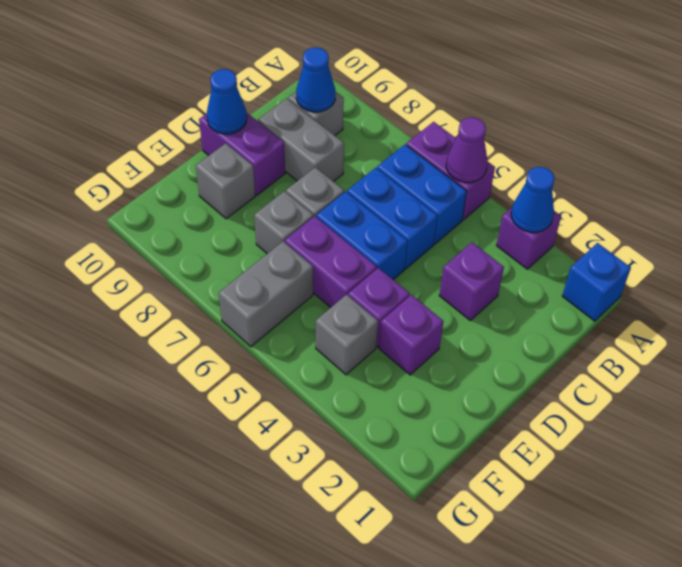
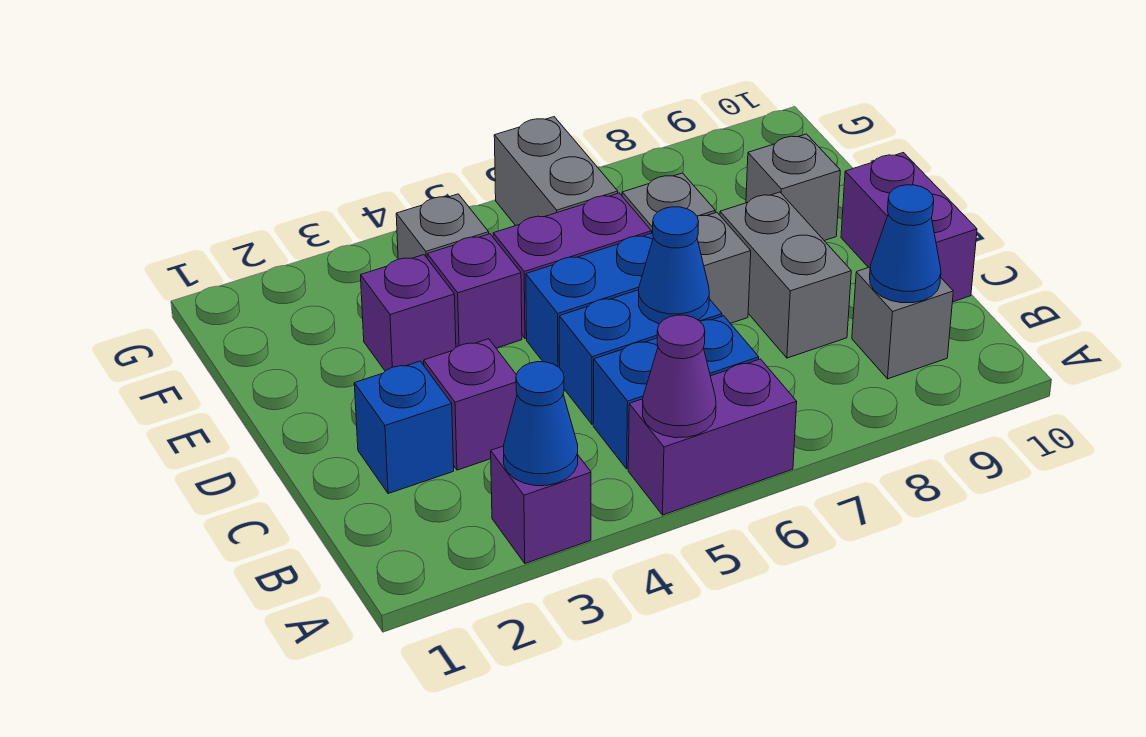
blue 1x1 brick [562,243,631,321] -> blue 1x1 brick moved to [354,361,454,494]
grey 1x2 brick [258,99,344,182] -> grey 1x2 brick turned to [720,192,851,358]
purple 1x2 brick [199,113,285,195] -> purple 1x2 brick turned to [841,153,977,302]
blue 1x1 cone [207,69,247,134] -> blue 1x1 cone moved to [639,207,709,324]

